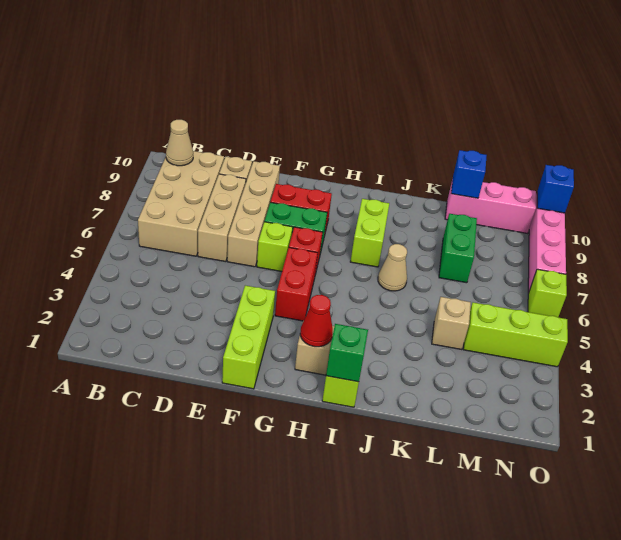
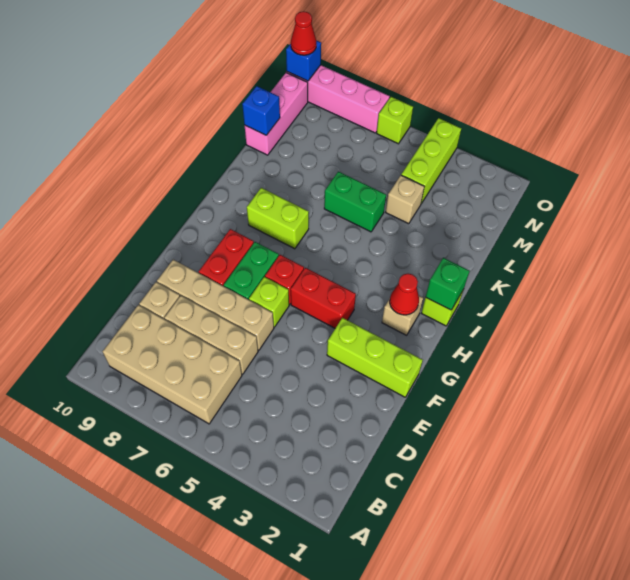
tan 1x1 cone [166,120,193,166] -> none
tan 1x1 cone [378,244,407,291] -> none
green 1x2 brick [439,214,477,283] -> green 1x2 brick moved to [324,172,386,232]
none -> red 1x1 cone [291,11,316,55]

